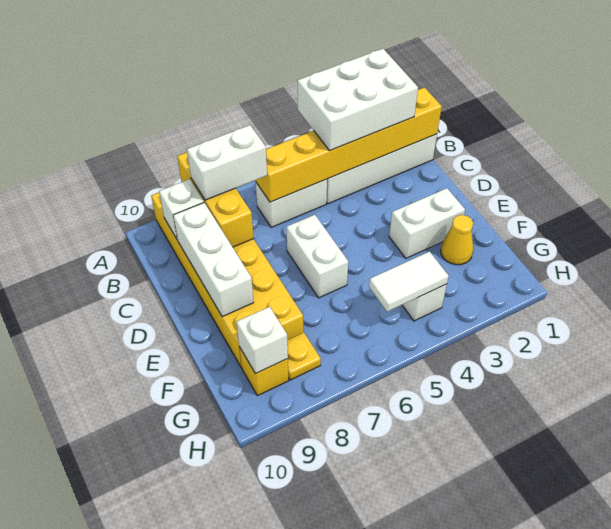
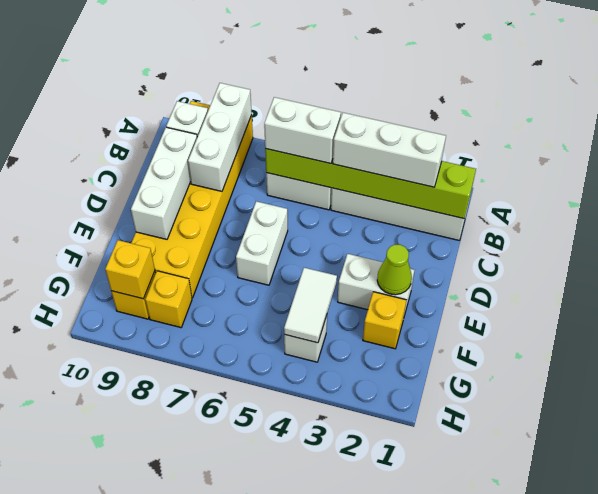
white 2x3 brick [297,49,418,151] -> white 1x3 brick [333,113,446,187]
yellow 1x3 brick [177,152,254,247] -> white 1x3 brick [188,83,252,191]
yellow 1x6 brick [256,87,442,202] -> lime 1x6 brick [265,149,476,219]
white 1x2 brick [187,125,267,200] -> white 1x2 brick moved to [264,97,341,163]
none -> lime 1x1 cone [377,245,412,295]
yellow 1x1 cone [441,215,473,265] -> yellow 1x1 brick [363,292,406,349]
white 1x2 tile [369,252,449,312] -> white 1x2 tile turned to [284,268,337,343]
yellow 1x1 plate [287,333,321,380] -> yellow 1x1 brick [145,271,192,328]
white 1x1 brick [237,307,288,374] -> yellow 1x1 brick [105,240,155,299]

